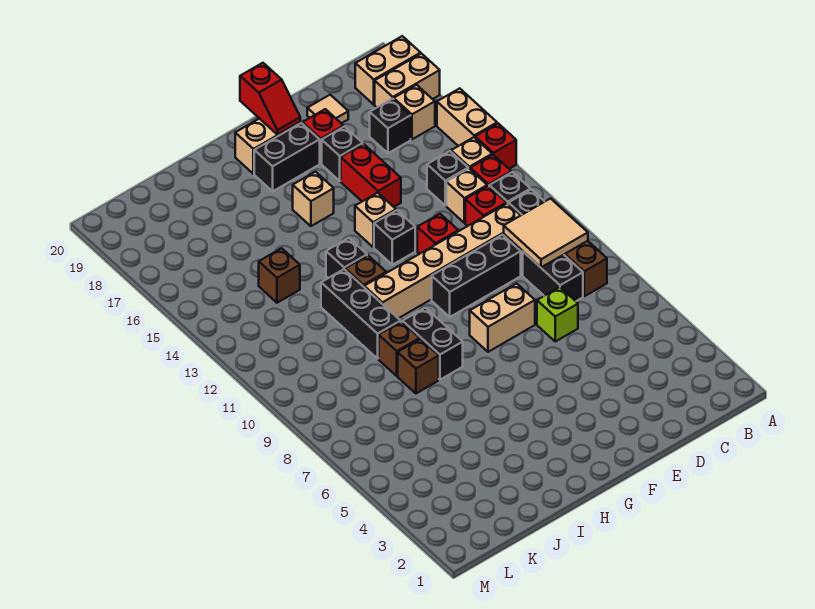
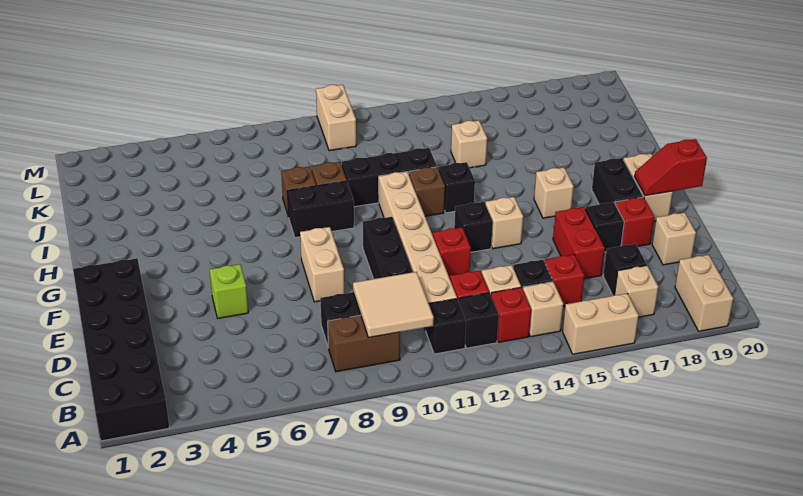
none -> black 2x6 brick [73,258,169,441]
red 1x1 brick [475,123,516,169] -> red 1x1 brick moved to [545,254,584,306]
tan 1x2 brick [375,54,440,107] -> tan 1x2 brick moved to [316,85,356,151]
lime 1x1 brick [537,287,578,341] -> lime 1x1 brick moved to [210,264,248,318]
tan 1x1 tile [307,95,348,123] -> tan 1x1 brick [652,213,696,265]
red 1x2 brick [341,144,401,207] -> red 1x2 brick turned to [553,207,605,279]
brown 1x1 brick [259,248,300,303] -> tan 1x1 brick [451,120,487,168]

